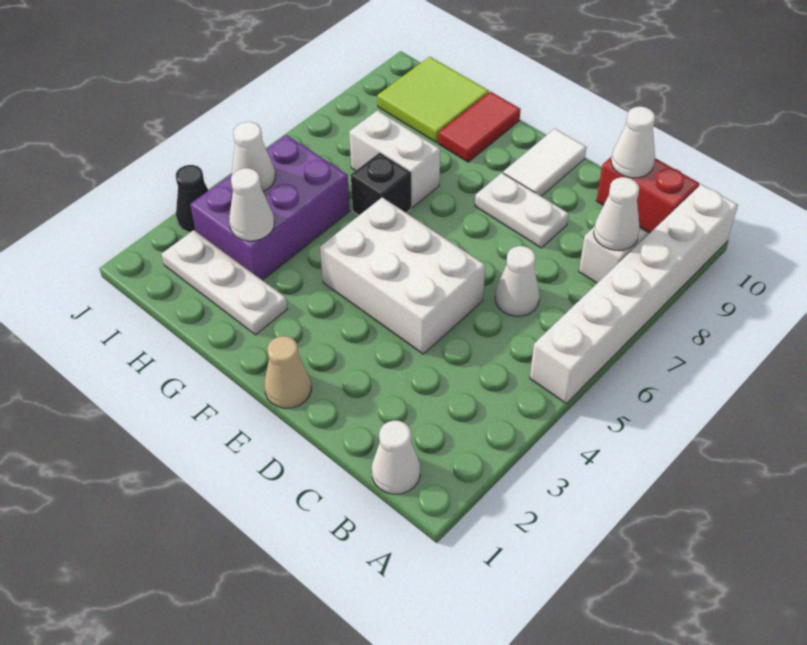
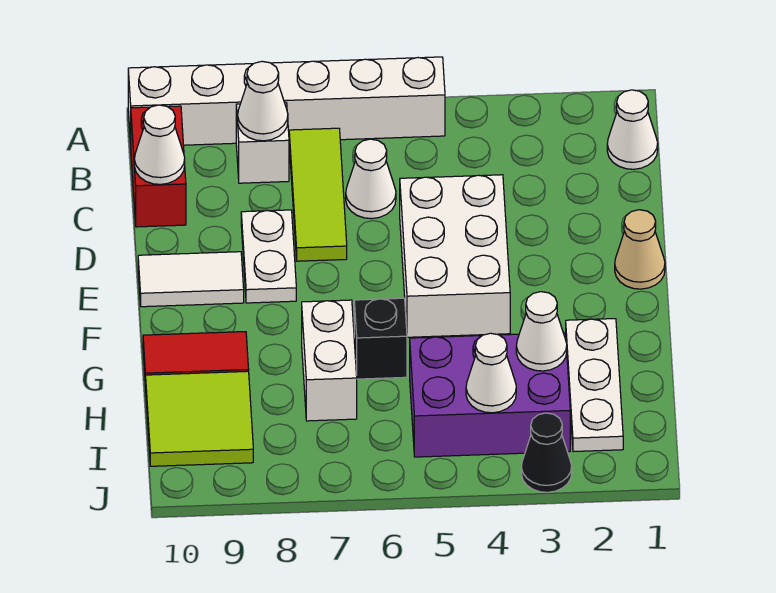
none -> lime 1x3 tile [289,128,347,261]

